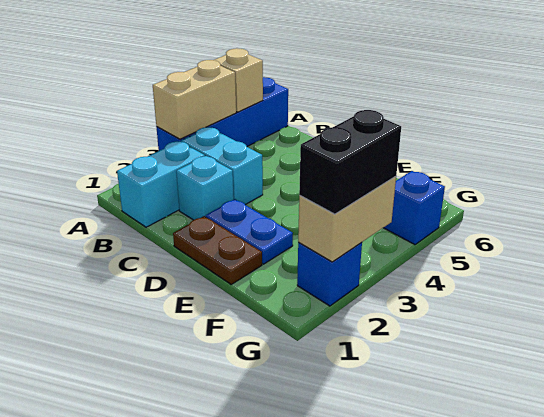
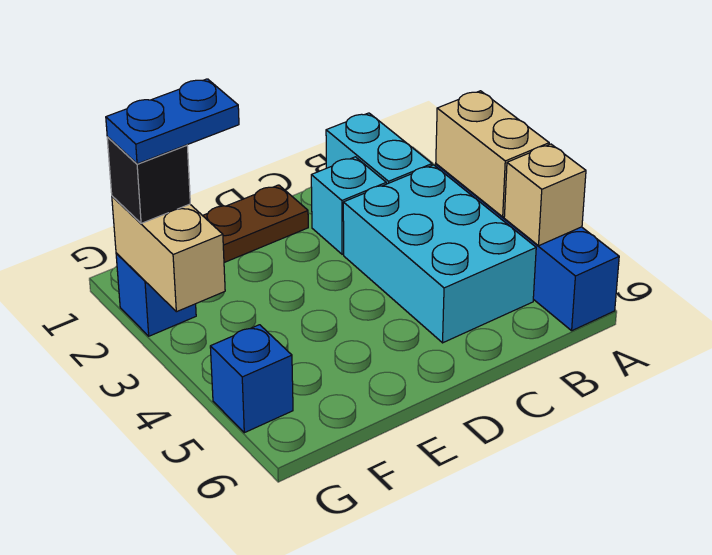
cyan 1x2 brick [181,127,263,205] -> cyan 2x3 brick [343,165,536,343]
blue 1x2 plate [206,199,293,264] -> blue 1x2 plate moved to [106,79,239,164]
black 1x2 brick [299,110,401,214] -> black 1x1 brick [107,137,190,223]

